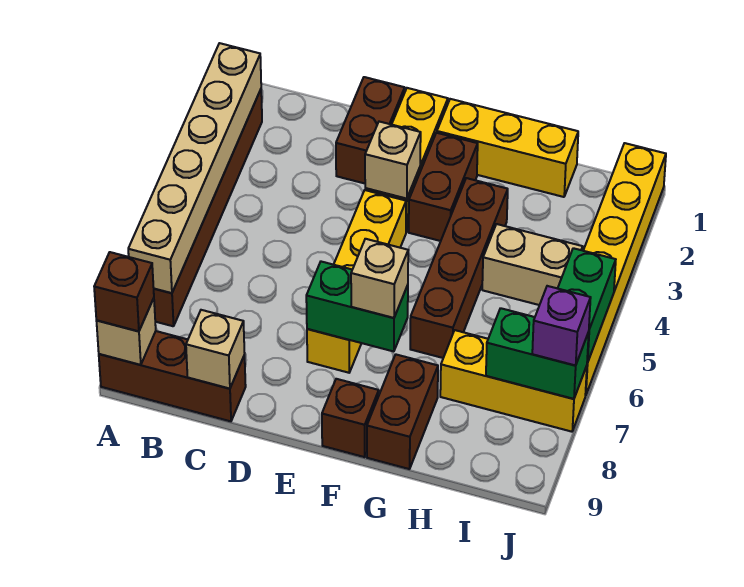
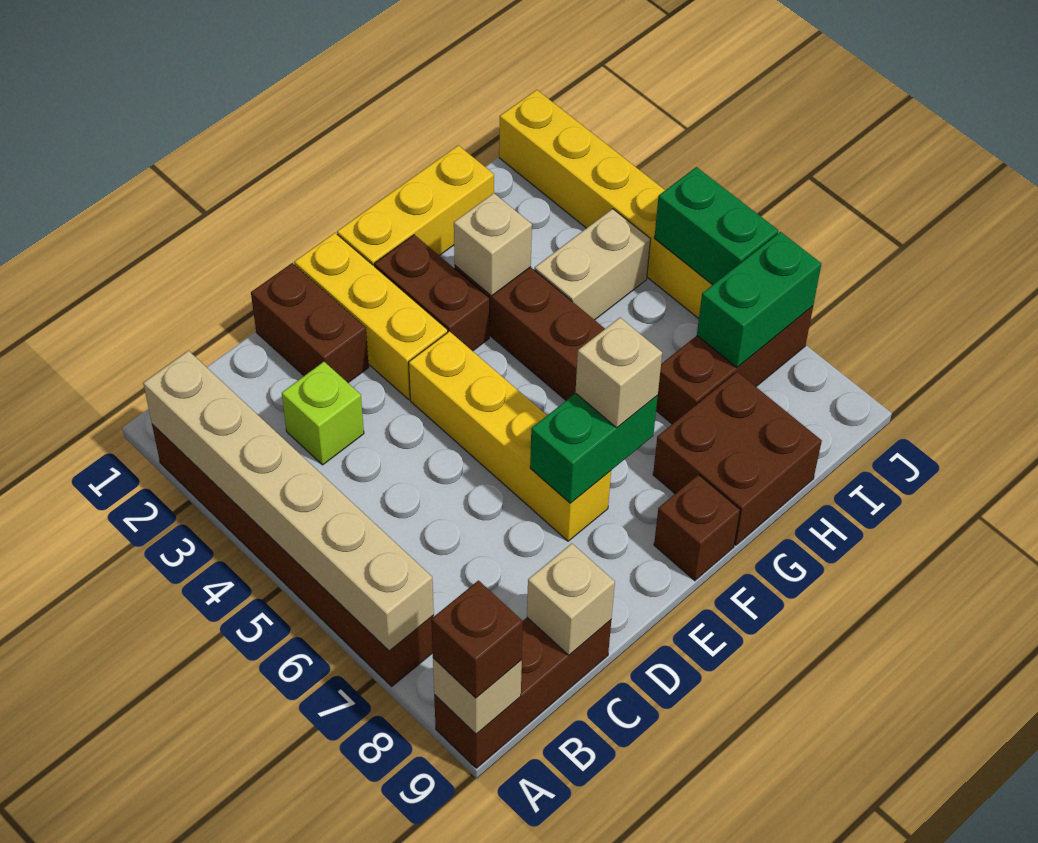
none -> lime 1x1 brick [282,362,364,465]
tan 1x1 brick [365,122,421,199] -> tan 1x1 brick moved to [454,193,532,296]
brown 1x2 brick [367,355,438,469] -> brown 2x2 brick [653,372,822,545]
yellow 1x3 brick [440,330,587,432] -> brown 1x3 brick [656,306,813,424]
purple 1x1 brick [532,286,591,366] -> none

